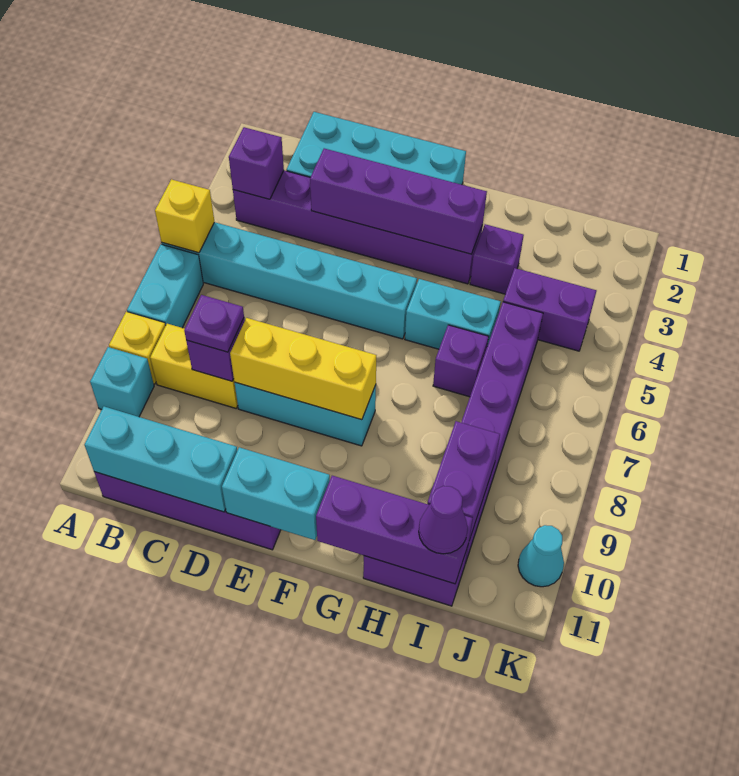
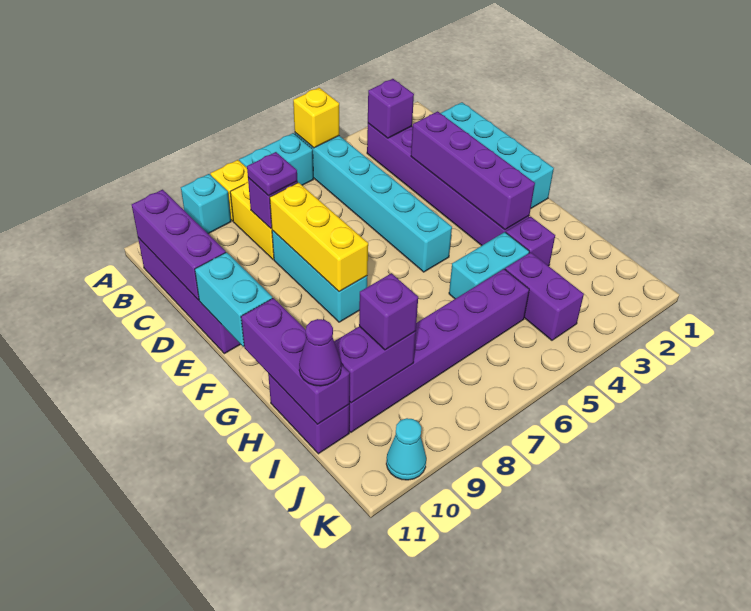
cyan 1x3 brick [85,406,237,512] -> purple 1x3 brick [132,190,226,300]
cyan 1x2 brick [405,279,501,349] -> cyan 1x2 brick turned to [449,232,529,299]
purple 1x1 brick [433,325,489,397] -> purple 1x1 brick moved to [359,273,418,350]

